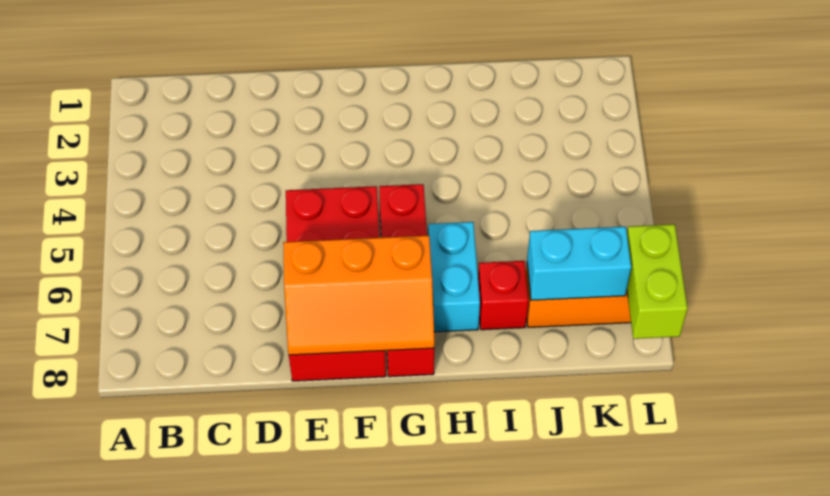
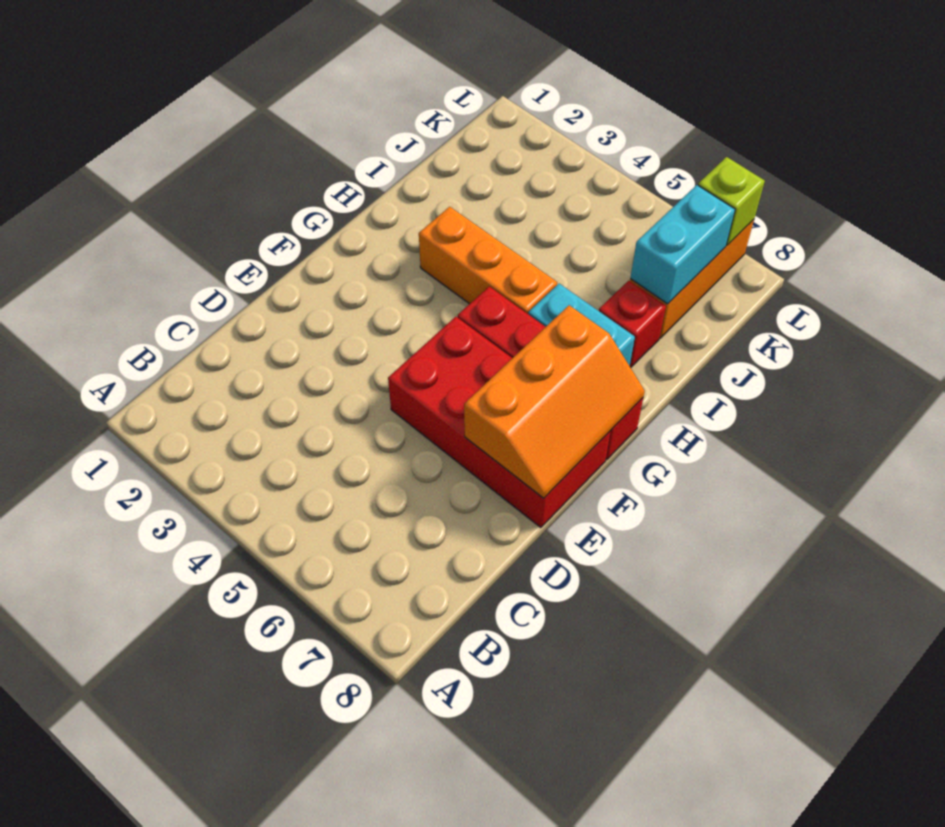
none -> orange 1x3 brick [419,207,557,314]
lime 1x2 brick [627,224,688,339] -> lime 1x1 brick [698,157,765,245]

